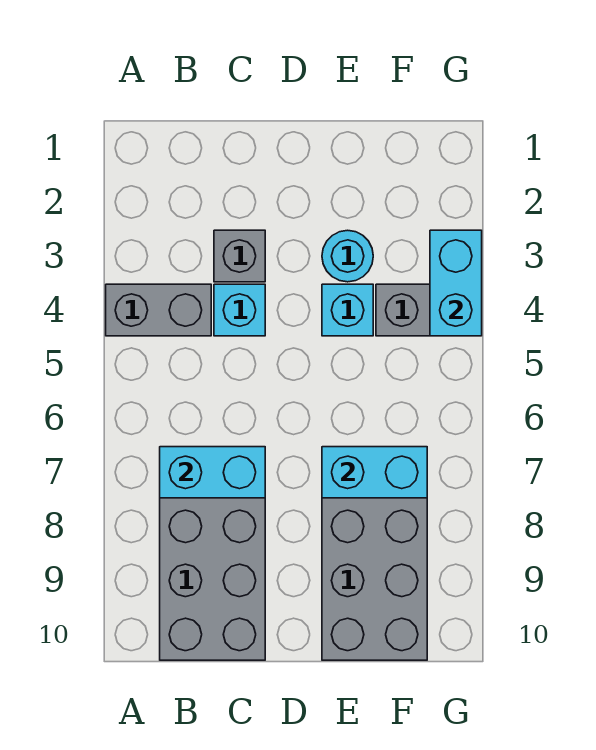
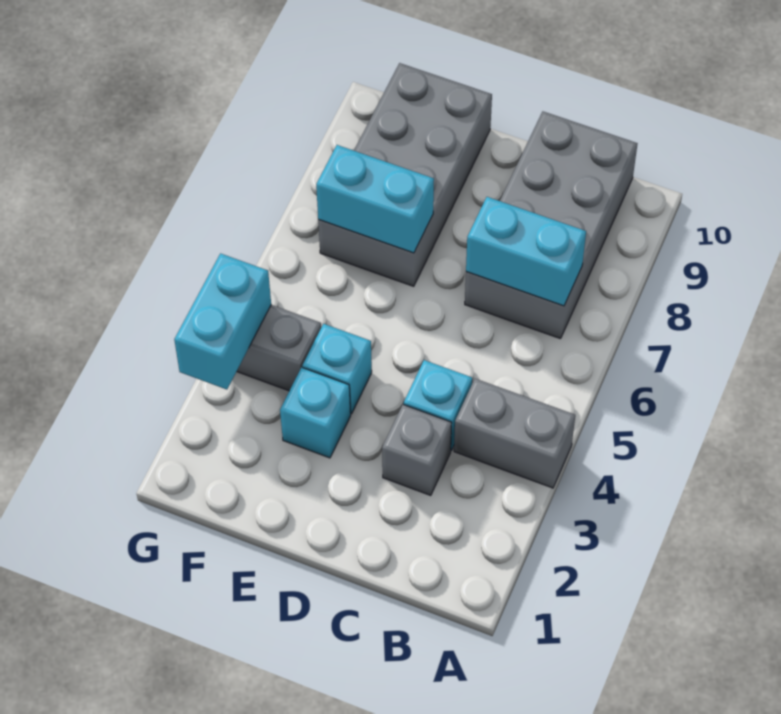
cyan 1x1 round brick [322,230,373,282] -> cyan 1x1 brick [280,367,351,458]

